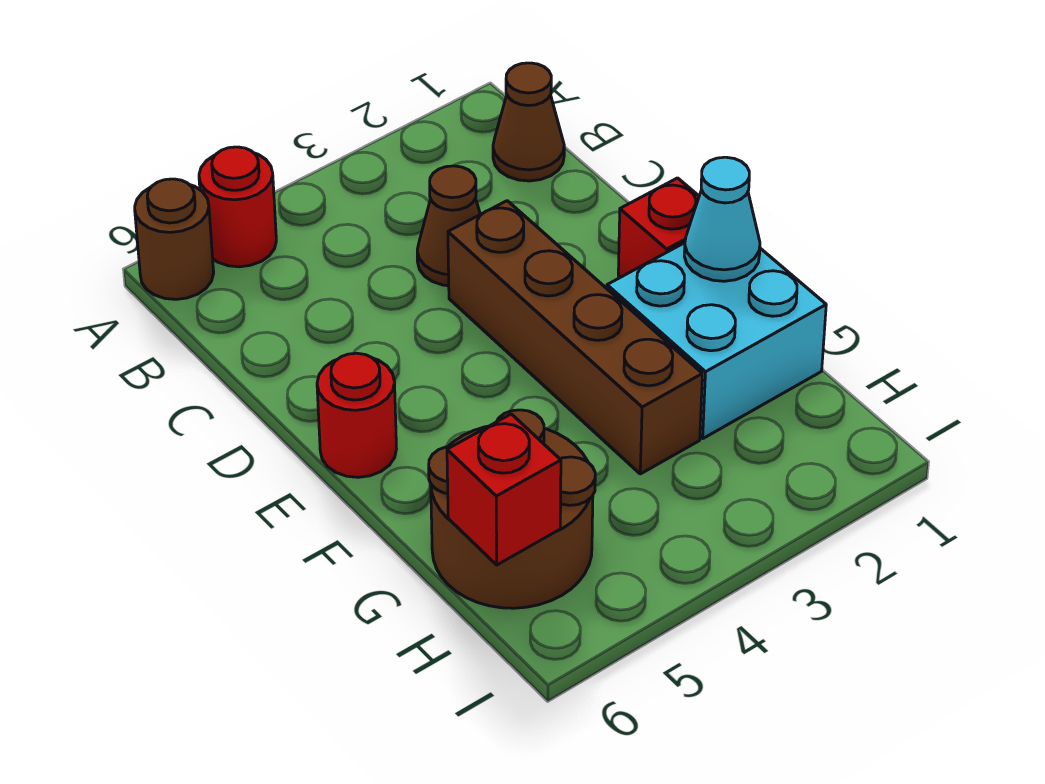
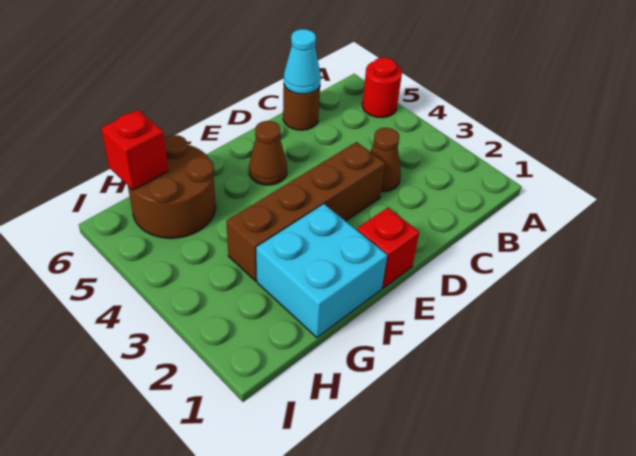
brown 1x1 round brick [135,179,214,299] -> brown 1x1 round brick moved to [283,86,320,130]
brown 1x1 cone [493,63,564,181] -> brown 1x1 cone moved to [249,121,287,185]
red 1x1 round brick [317,353,397,477] -> none
cyan 1x1 cone [684,157,760,281] -> cyan 1x1 cone moved to [284,29,321,94]

